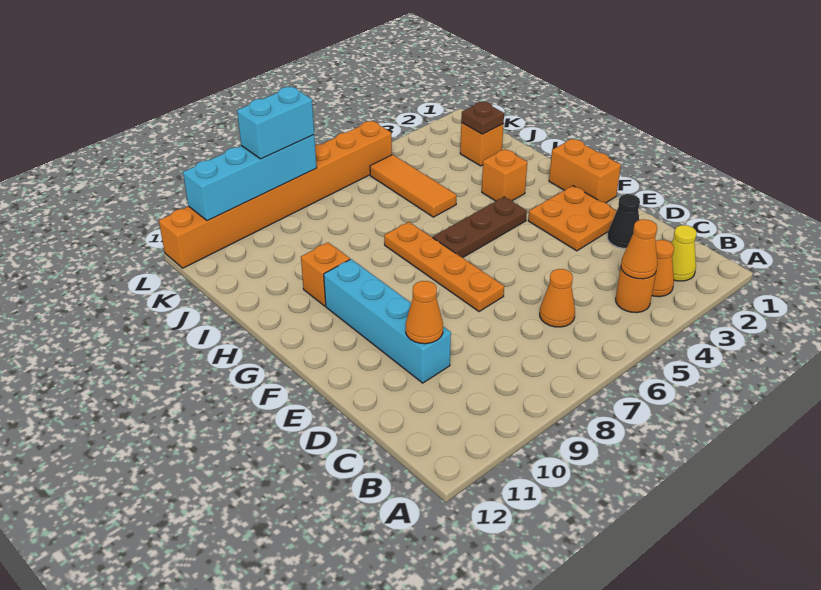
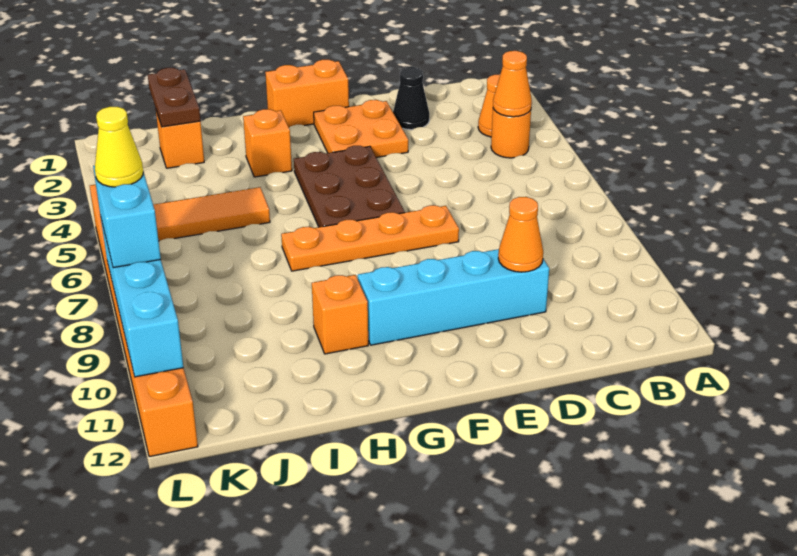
yellow 1x1 cone [671,225,697,281] -> yellow 1x1 cone moved to [95,107,143,187]
orange 1x1 cone [540,269,575,327] -> none
brown 1x3 plate [433,197,527,258] -> brown 2x3 plate [294,146,405,227]
brown 1x1 plate [461,102,504,134] -> brown 1x2 plate [148,68,200,127]

